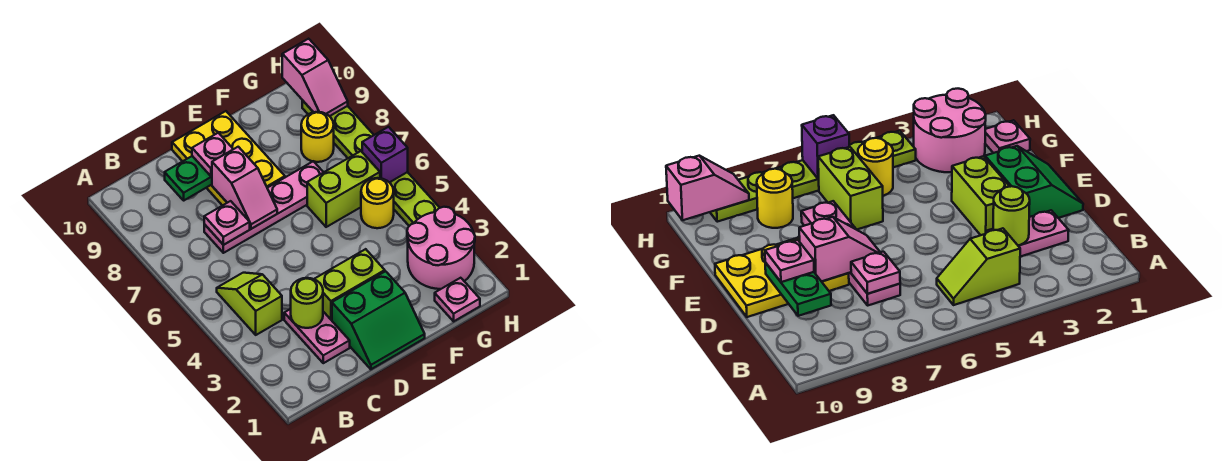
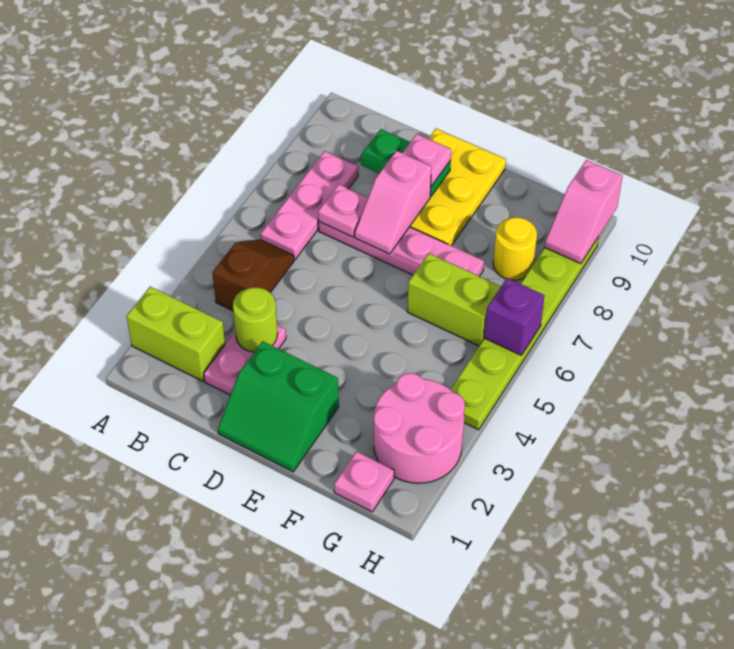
lime 1x2 slope [217,273,282,335] -> brown 1x2 slope [212,239,294,311]
none -> pink 1x3 plate [261,151,358,259]
lime 1x2 brick [314,249,385,320] -> lime 1x2 brick moved to [127,287,225,381]
yellow 1x1 round brick [361,178,394,228] -> none

